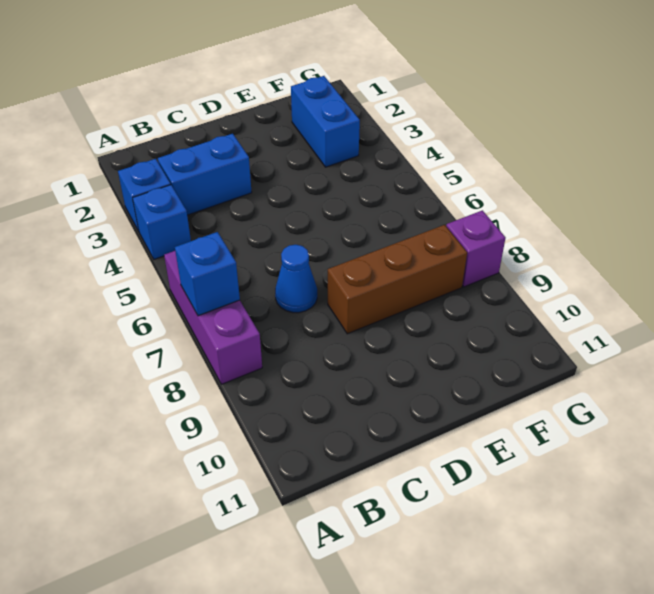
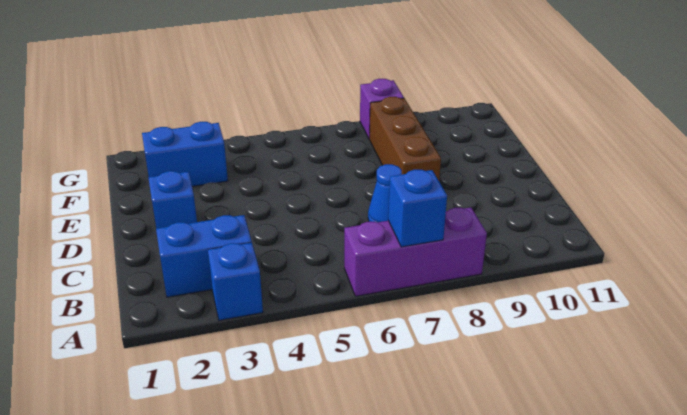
blue 1x1 brick [133,185,191,259] -> blue 1x1 brick moved to [148,171,197,228]
blue 1x2 brick [158,134,252,215] -> blue 1x2 brick turned to [156,215,252,297]

